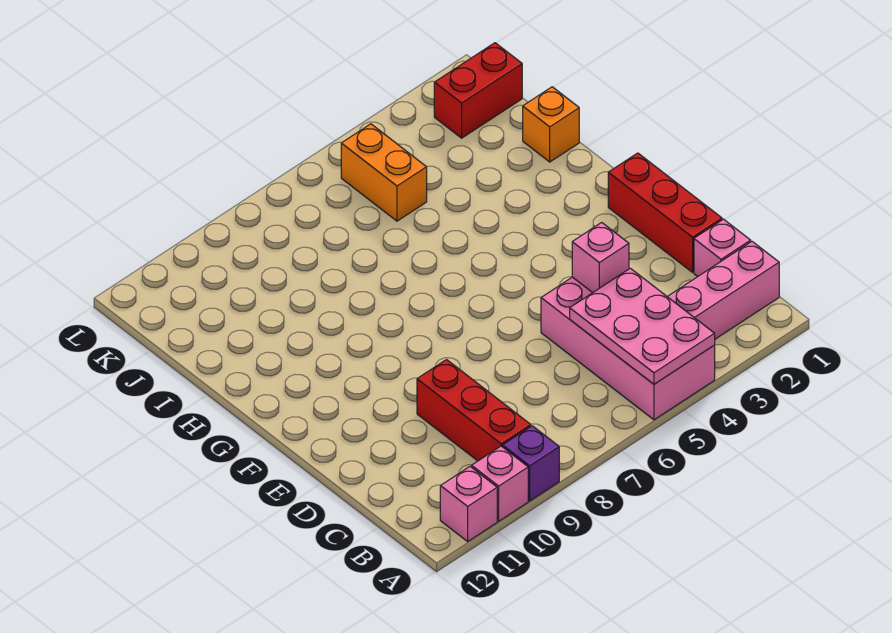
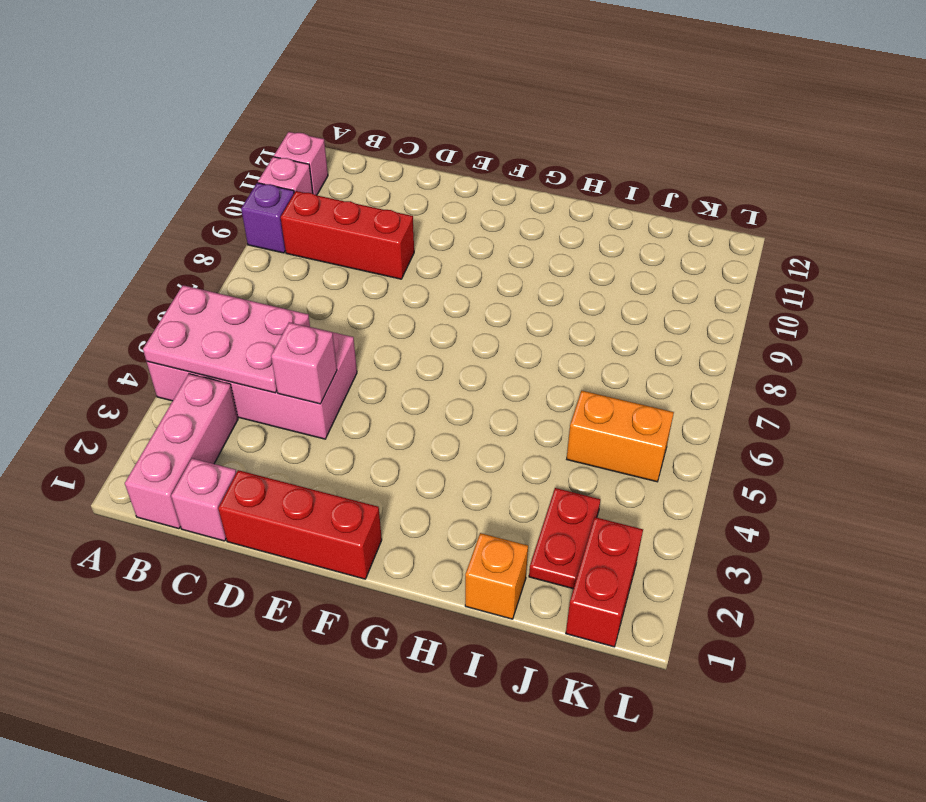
none -> red 1x2 plate [529,488,601,589]

